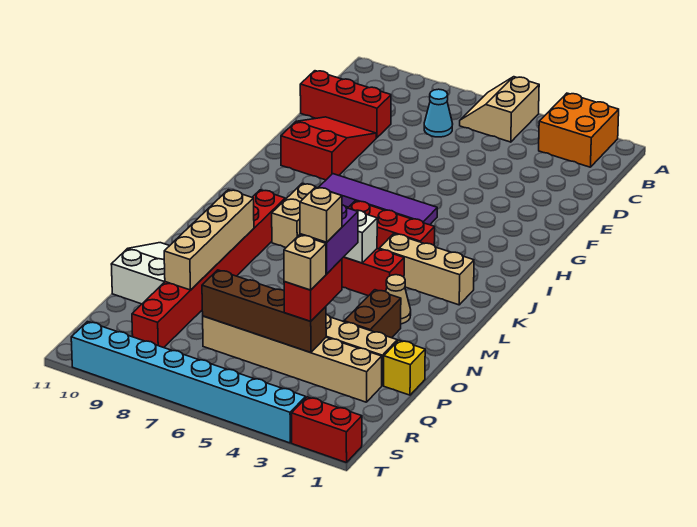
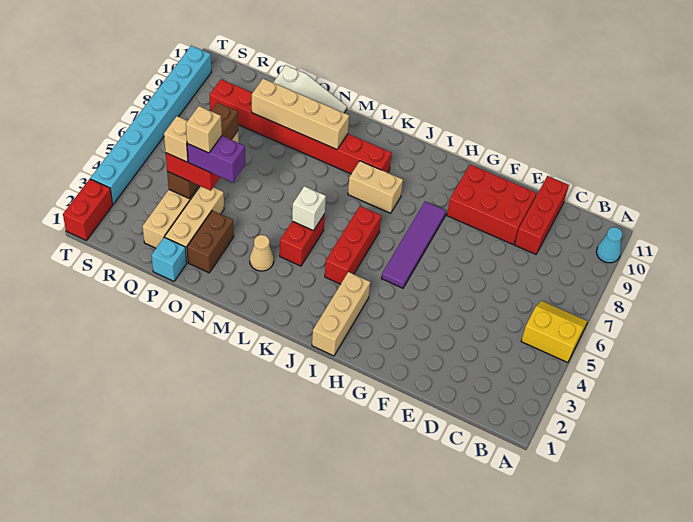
orange 2x2 brick [539,93,619,167] -> none
tan 2x2 slope [460,77,539,142] -> yellow 2x2 slope [521,301,588,363]
cyan 1x1 cone [424,89,453,137] -> cyan 1x1 cone moved to [596,227,623,263]
red 2x3 slope [281,117,376,180] -> red 2x3 brick [447,165,536,244]
tan 1x3 brick [379,234,474,305] -> tan 1x3 brick moved to [312,272,370,356]
brown 1x2 brick [344,290,401,338] -> brown 1x2 brick turned to [187,210,234,273]
yellow 1x1 brick [384,340,425,395] -> cyan 1x1 brick [151,237,187,281]

